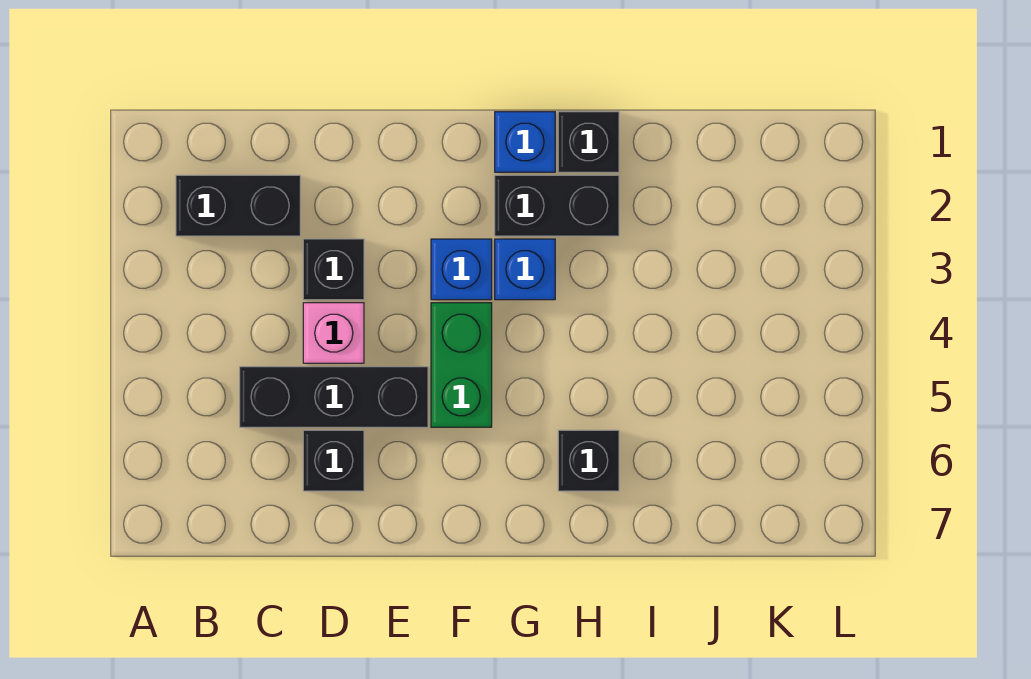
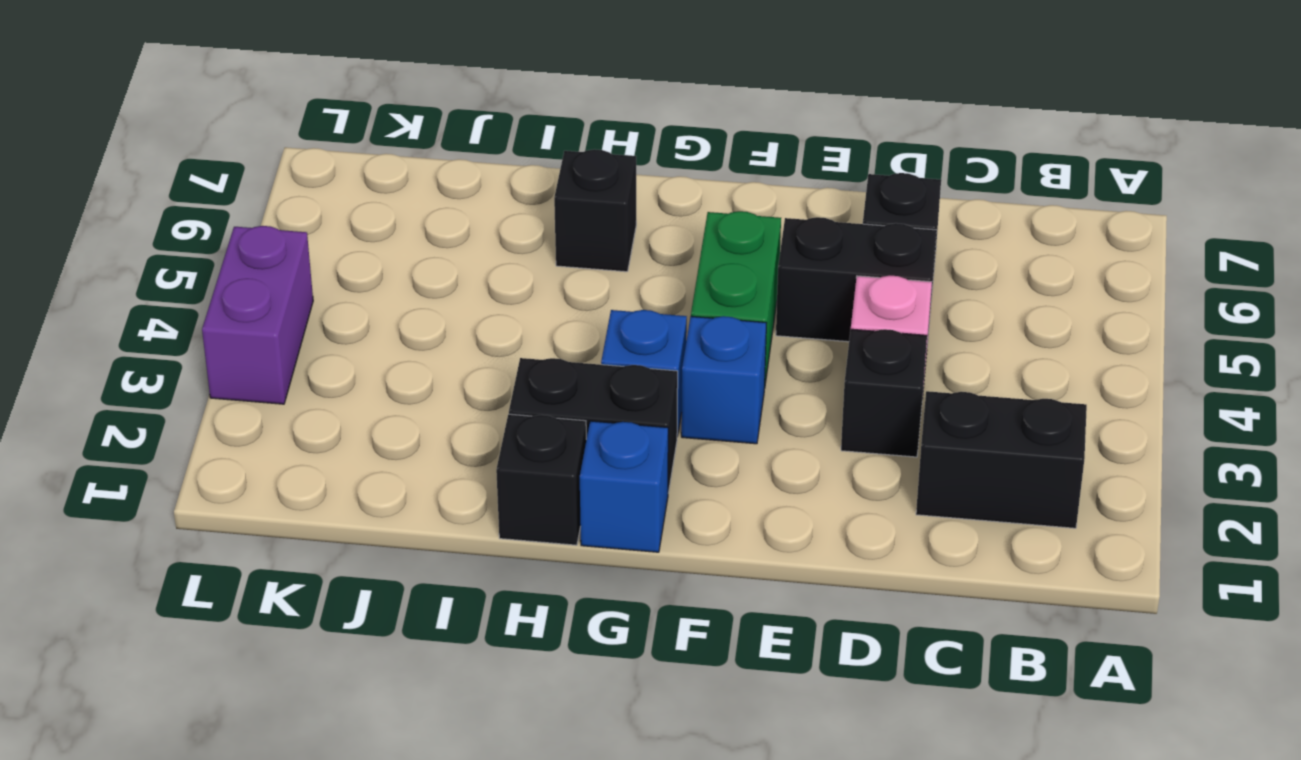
black 1x3 brick [240,367,428,427] -> black 1x2 brick [776,217,937,342]
none -> purple 1x2 brick [202,226,313,404]

